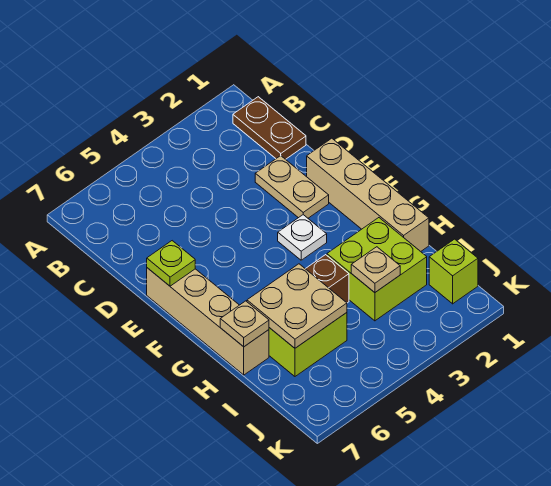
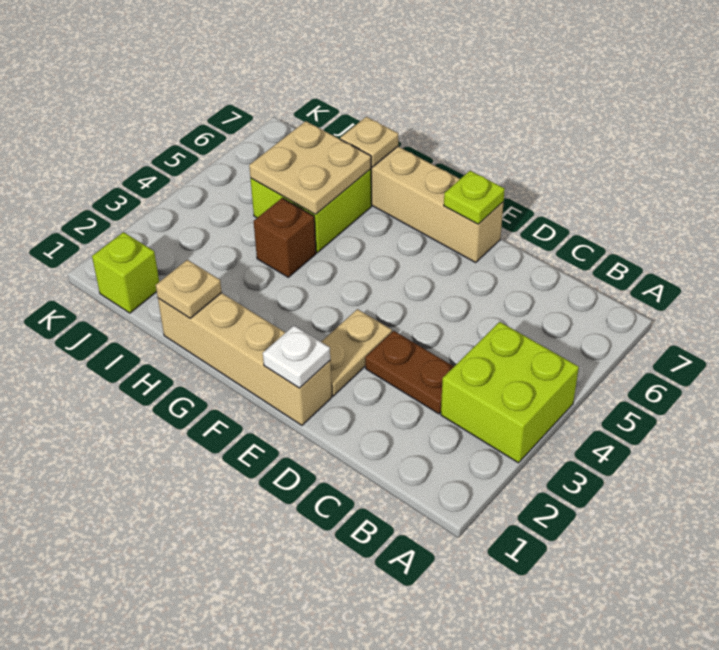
brown 1x2 plate [233,97,306,159] -> brown 1x2 plate moved to [365,331,454,414]
tan 1x2 plate [255,156,329,218] -> tan 1x2 plate turned to [321,309,392,396]
white 1x1 plate [278,215,327,260] -> white 1x1 plate moved to [263,326,330,388]
lime 2x2 brick [327,218,427,321] -> lime 2x2 brick moved to [441,322,579,463]
tan 1x1 plate [351,247,400,292] -> tan 1x1 plate moved to [156,260,222,318]

